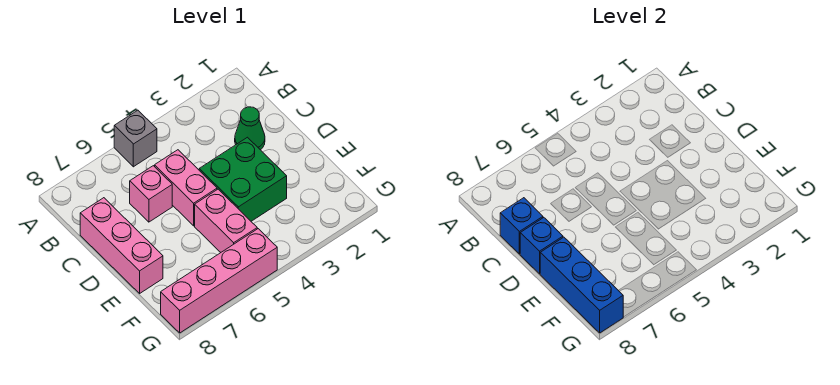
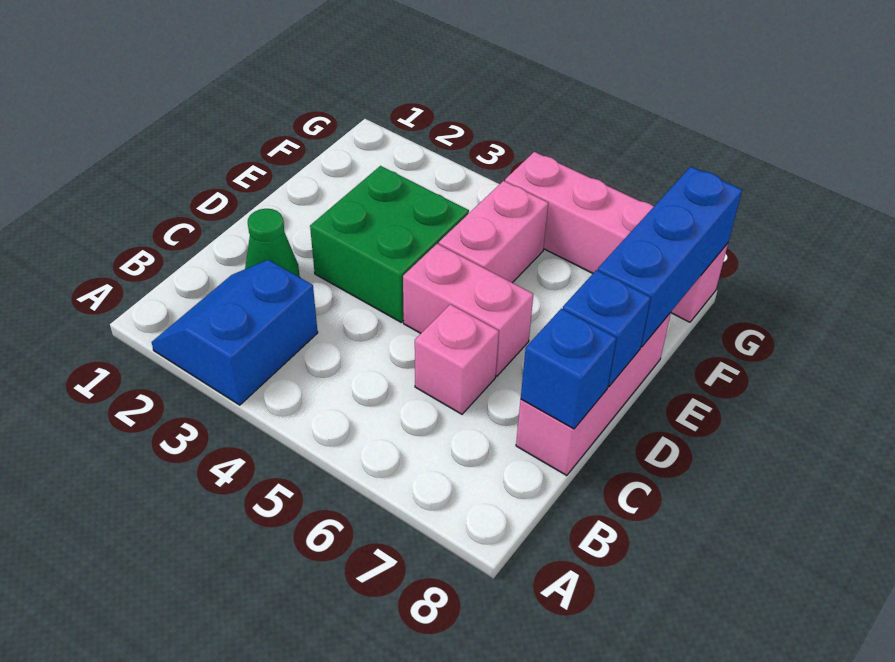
none -> blue 2x2 slope [152,260,318,405]
grey 1x1 brick [114,110,157,167] -> none
pink 1x2 brick [155,150,217,226] -> pink 1x2 brick turned to [403,244,533,376]

